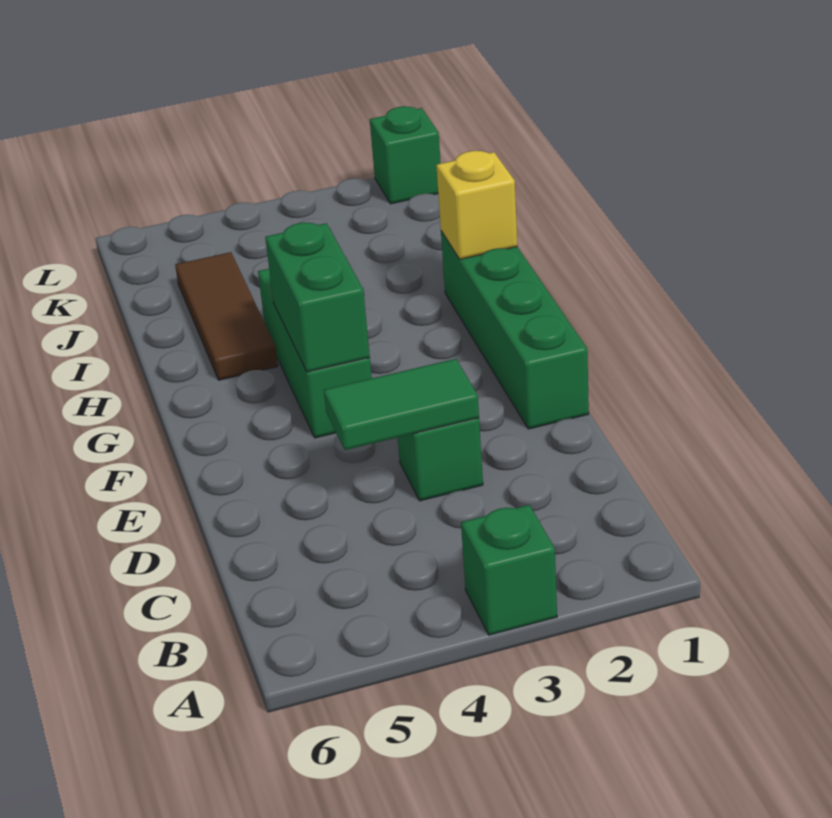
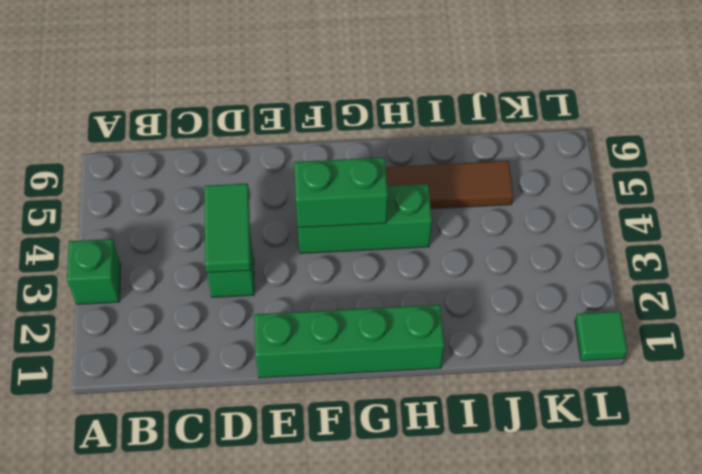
yellow 1x1 brick [436,151,518,259] -> none
green 1x1 brick [370,106,441,204] -> green 1x1 tile [575,311,627,361]

